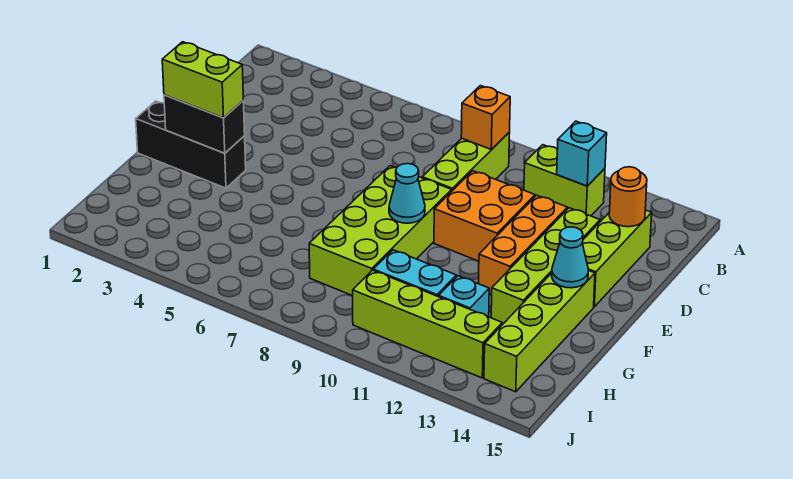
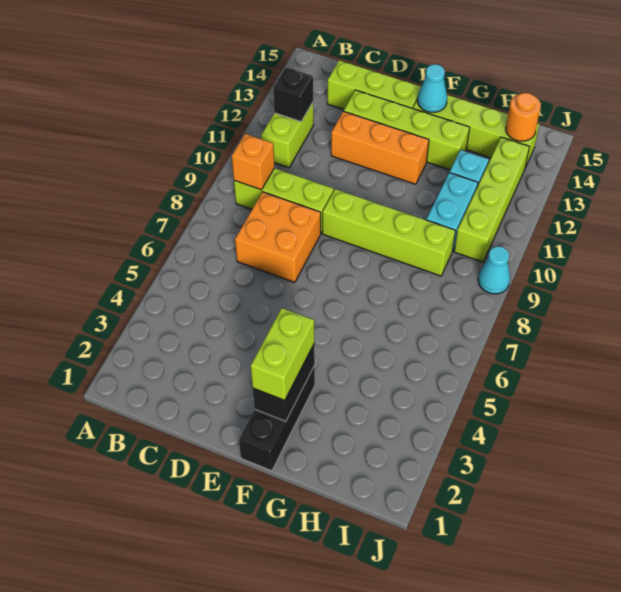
cyan 1x1 brick [557,121,607,186] -> black 1x1 brick [273,67,313,122]
orange 1x1 round brick [609,167,647,227] -> orange 1x1 round brick moved to [506,93,541,141]
orange 2x2 brick [434,171,535,261] -> orange 2x2 brick moved to [235,192,321,282]
lime 2x4 brick [309,166,452,296] -> lime 1x4 brick [323,189,455,276]
cyan 1x1 cone [389,164,425,223] -> cyan 1x1 cone moved to [478,246,510,294]

